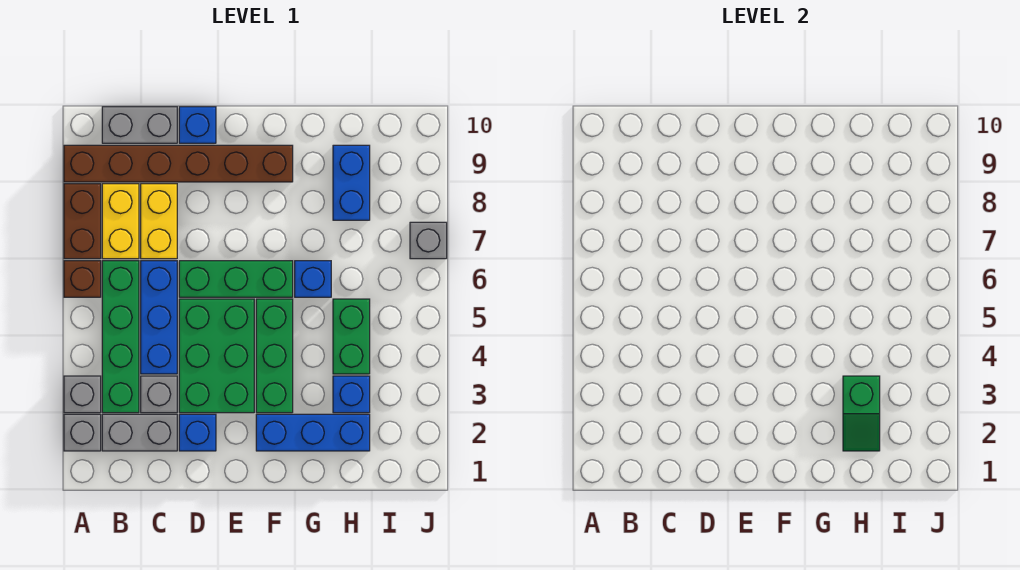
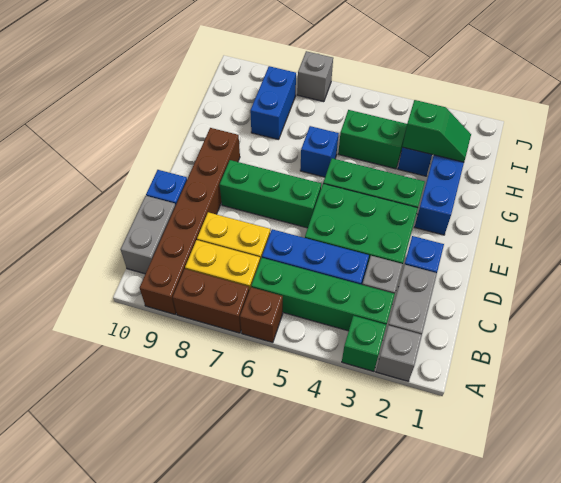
grey 1x1 brick [64,376,101,413] -> green 1x1 brick [342,316,386,371]
green 1x3 brick [179,261,293,297] -> green 1x3 brick turned to [220,160,321,228]
blue 1x2 brick [333,145,370,220] -> blue 1x2 brick turned to [250,66,296,140]

